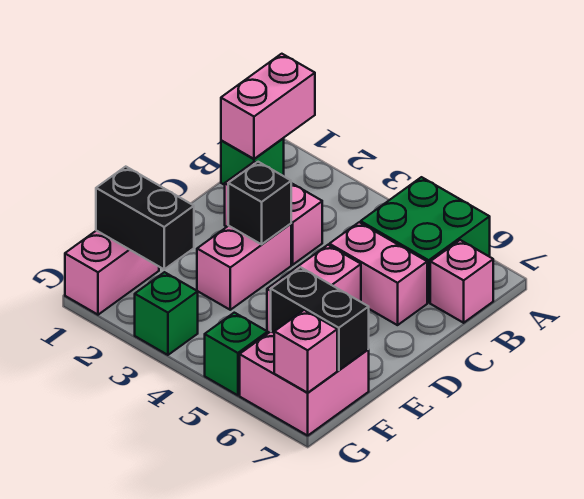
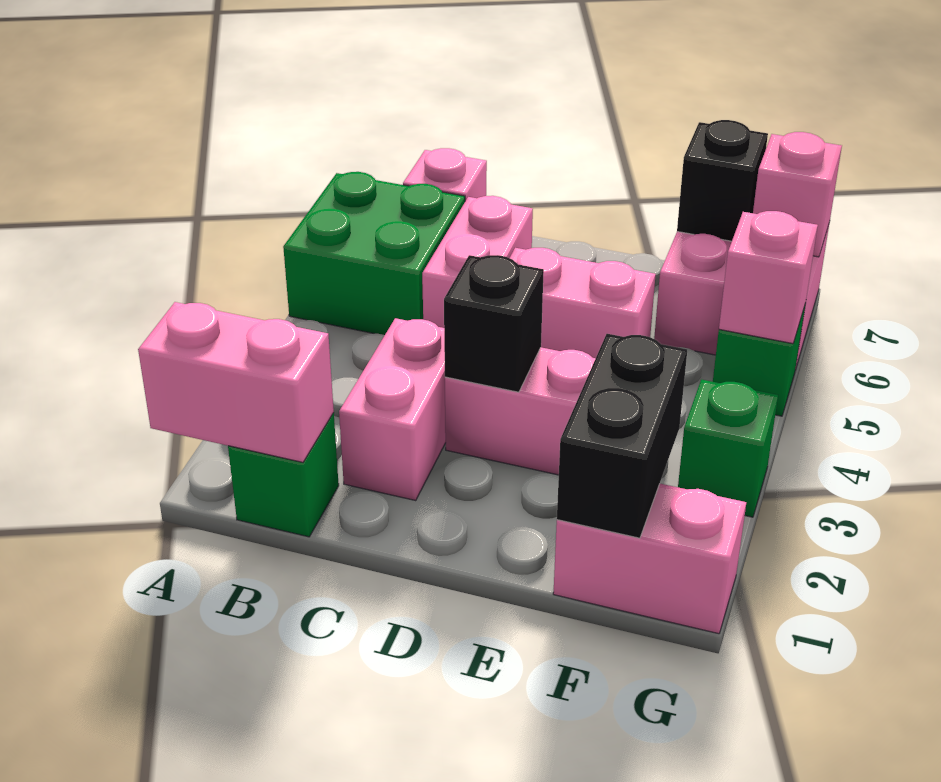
black 1x2 brick [271,267,369,370] -> black 1x1 brick [677,120,768,241]
none -> pink 1x1 brick [719,211,818,344]

